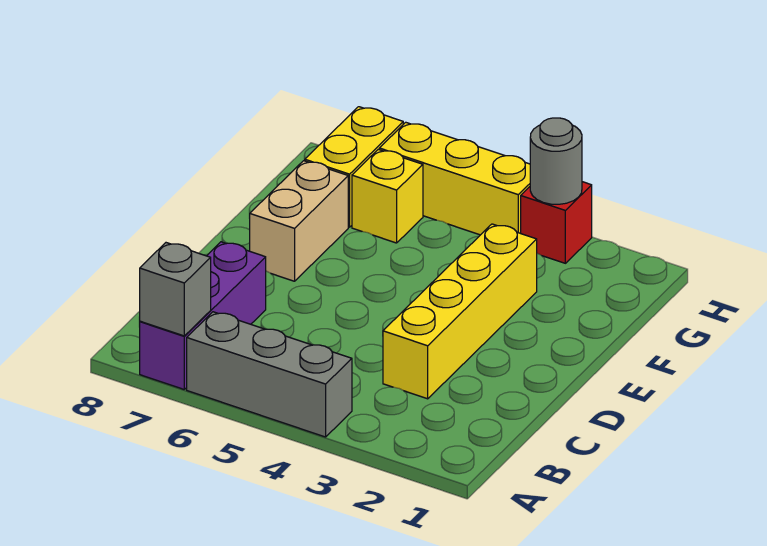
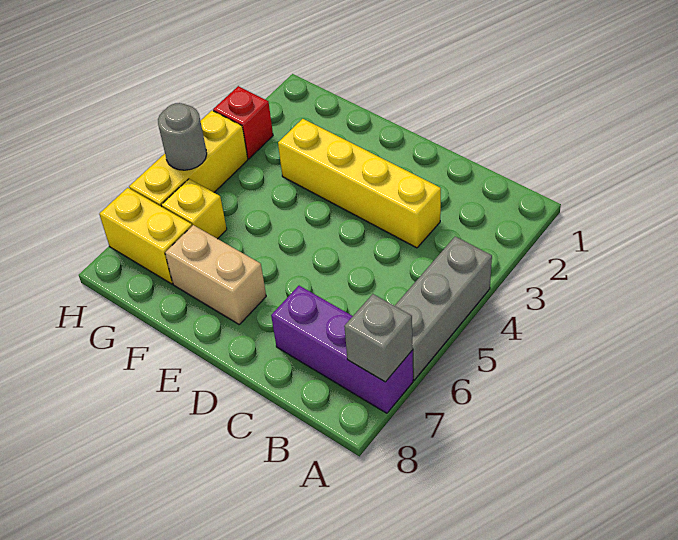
grey 1x1 round brick [530,118,582,204] -> grey 1x1 round brick moved to [158,103,207,170]

